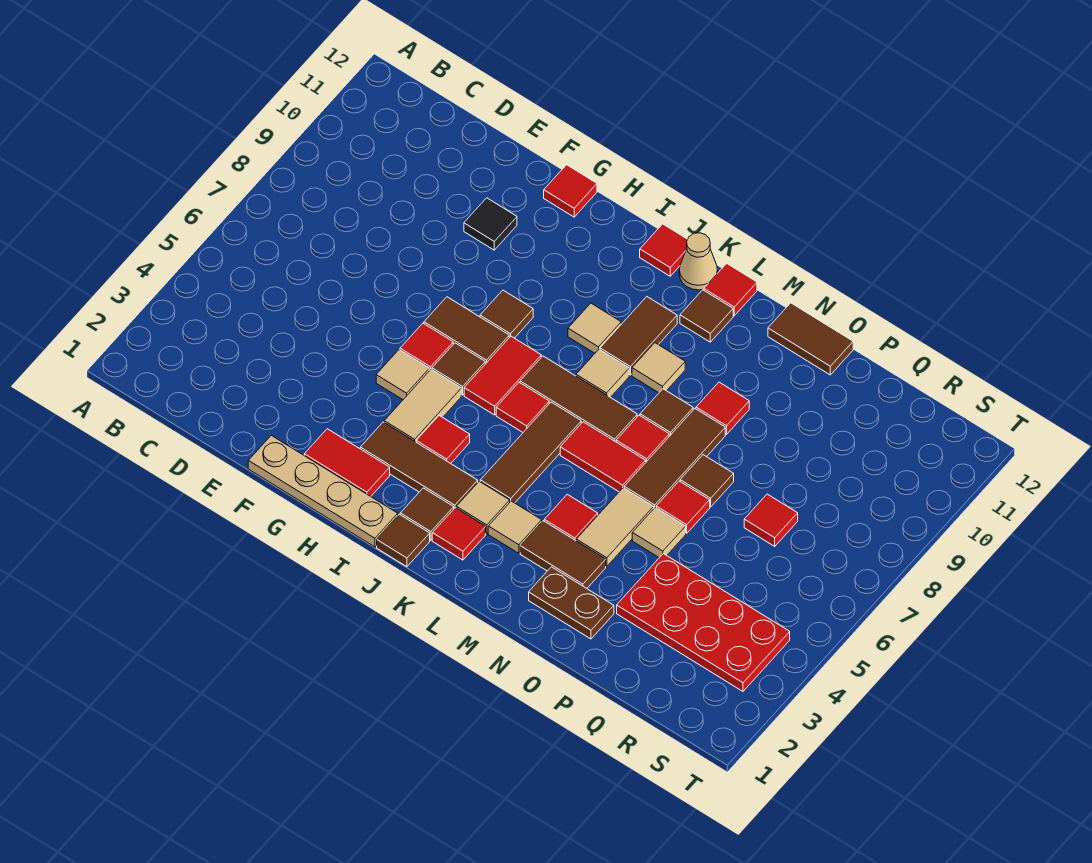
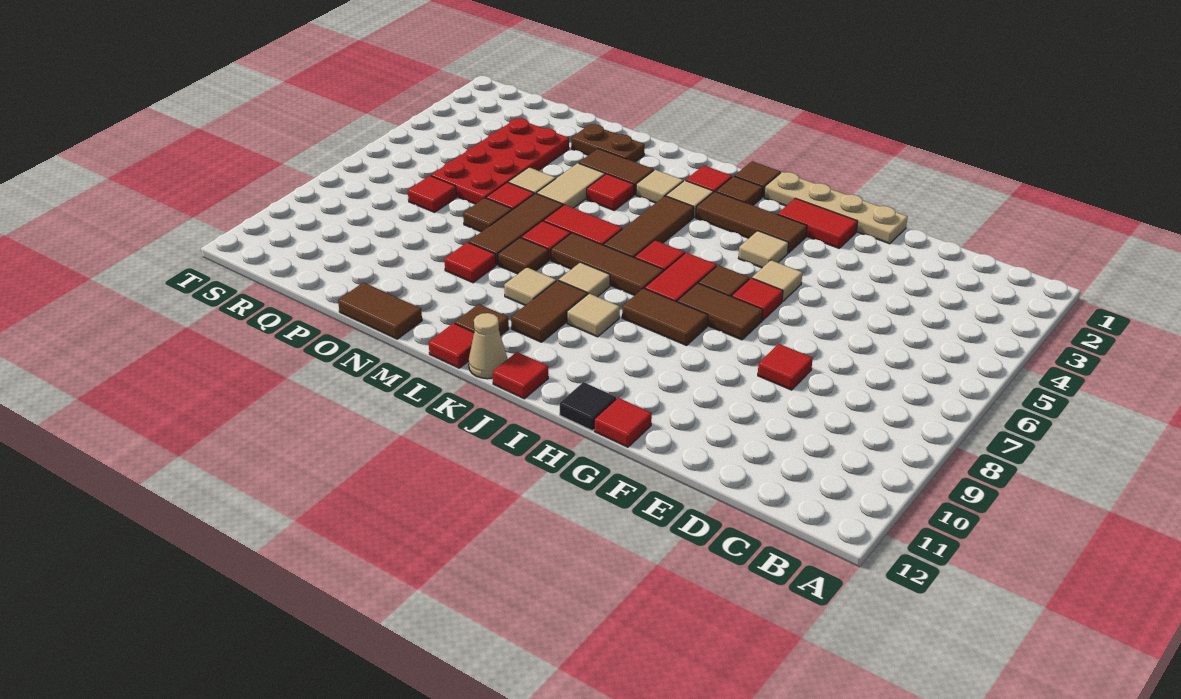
black 1x1 tile [464,198,517,250] -> black 1x1 tile moved to [560,382,616,431]
tan 1x2 tile [384,369,461,442] -> tan 1x1 tile [738,231,788,268]
brown 1x1 tile [480,290,533,338] -> brown 1x2 tile [622,288,708,345]
red 1x1 tile [416,416,470,463] -> red 1x1 tile moved to [758,344,813,390]
red 2x4 plate [617,554,790,691] -> red 2x4 plate turned to [431,118,569,204]

